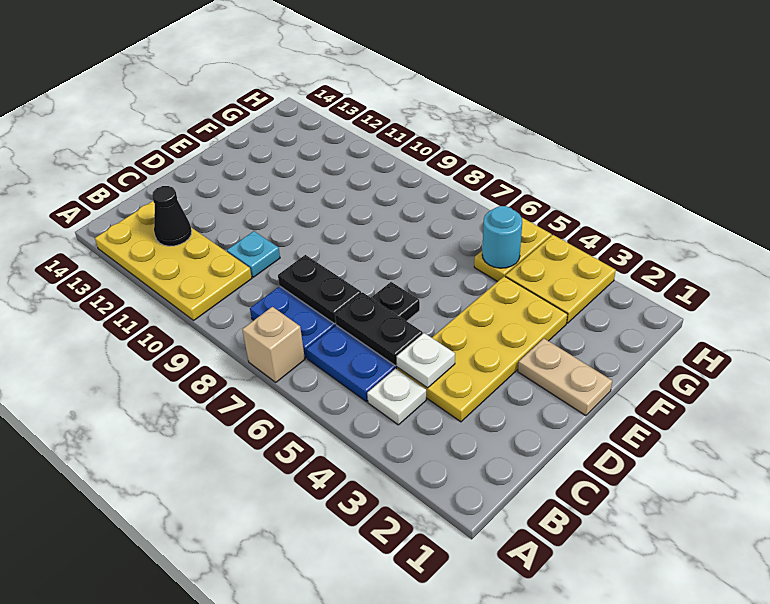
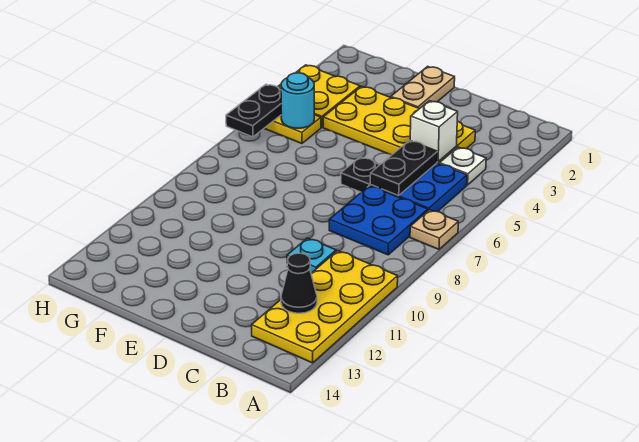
tan 1x1 brick [242,307,305,382] -> tan 1x1 plate [410,210,458,249]
white 1x1 plate [397,333,455,388] -> white 1x1 brick [410,101,458,162]
black 1x2 plate [278,255,361,324] -> black 1x2 plate moved to [226,84,281,137]

